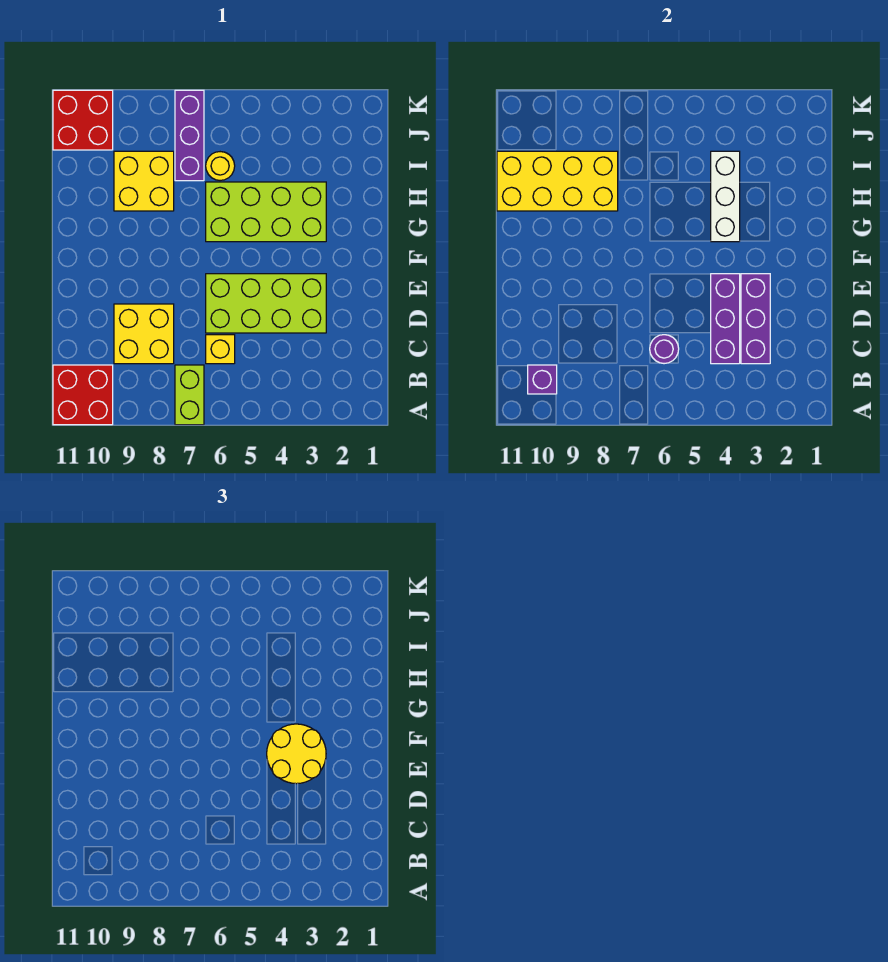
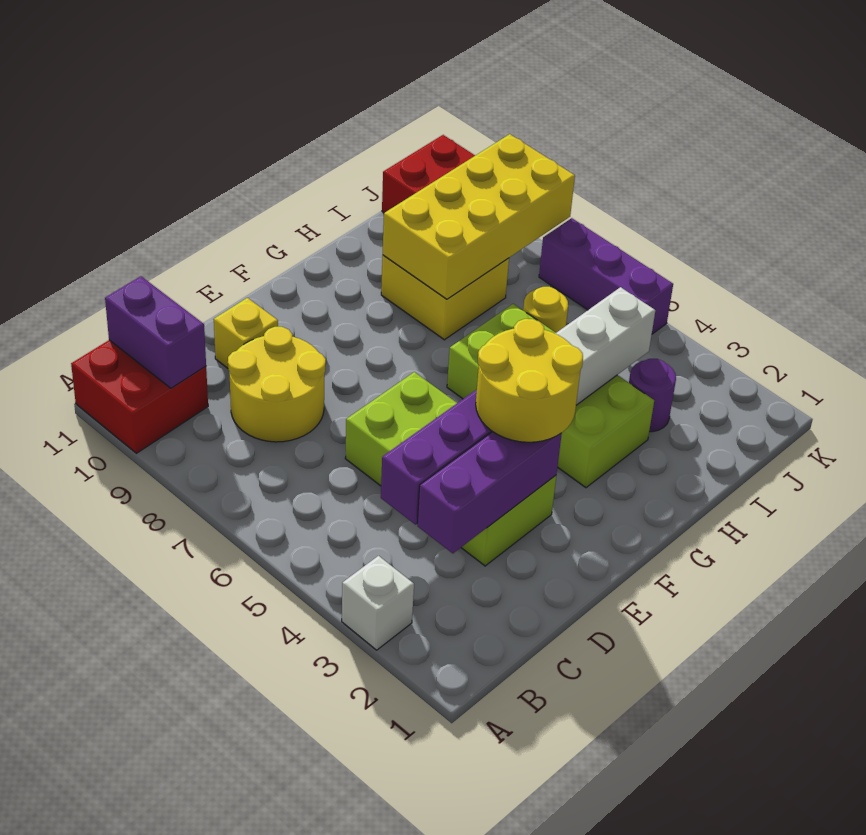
none -> white 1x1 brick [342,556,414,650]
lime 1x2 brick [175,365,204,425] -> none
purple 1x1 brick [528,365,557,394] -> purple 1x2 brick [105,276,206,388]
yellow 1x1 brick [206,335,235,364] -> yellow 1x1 brick moved to [214,298,278,368]
purple 1x1 round brick [650,335,679,364] -> purple 1x1 round brick moved to [629,359,676,432]
yellow 2x2 brick [114,304,174,364] -> yellow 2x2 round brick [228,327,326,442]
yellow 2x4 brick [497,151,618,211] -> yellow 2x4 brick turned to [383,134,575,299]
purple 1x3 brick [175,90,204,181] -> purple 1x3 brick turned to [539,218,673,334]

